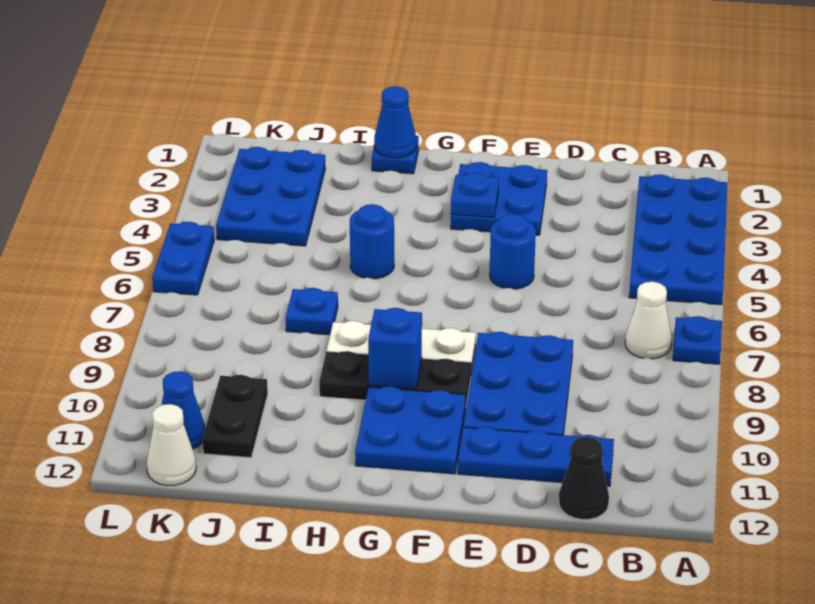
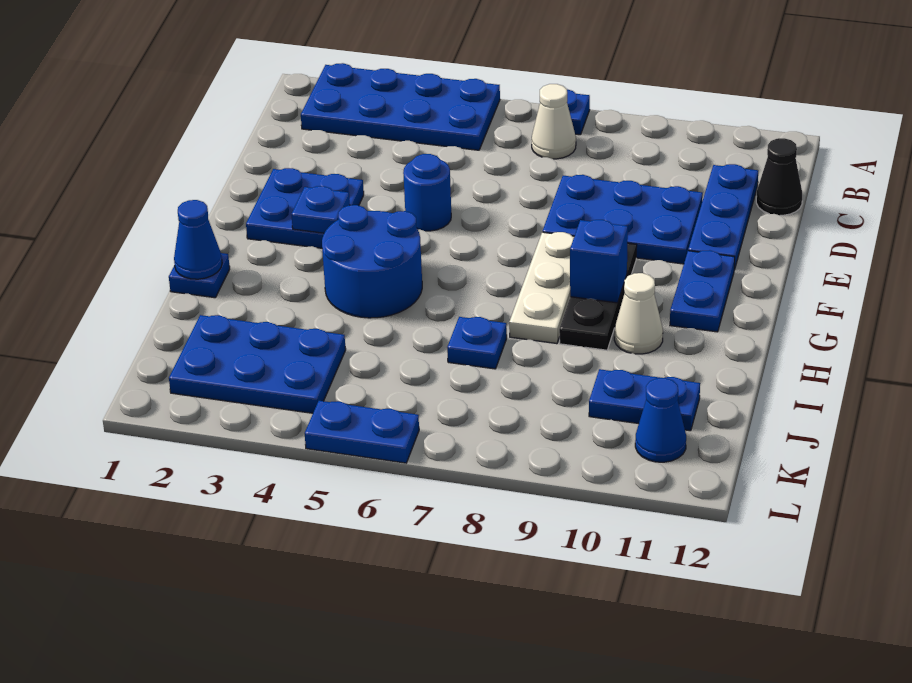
blue 2x2 plate [355,386,466,474] -> blue 1x2 plate [670,250,735,332]
blue 1x1 round brick [350,204,394,279] -> blue 2x2 round brick [322,205,422,318]
black 1x2 plate [202,375,268,458] -> blue 1x2 plate [589,369,700,431]
white 1x1 cone [147,404,196,486] -> white 1x1 cone moved to [614,273,663,354]

